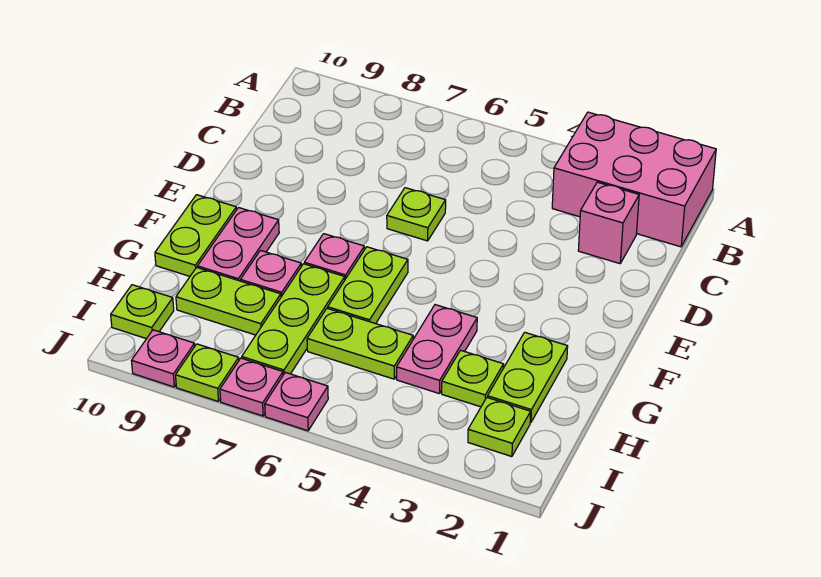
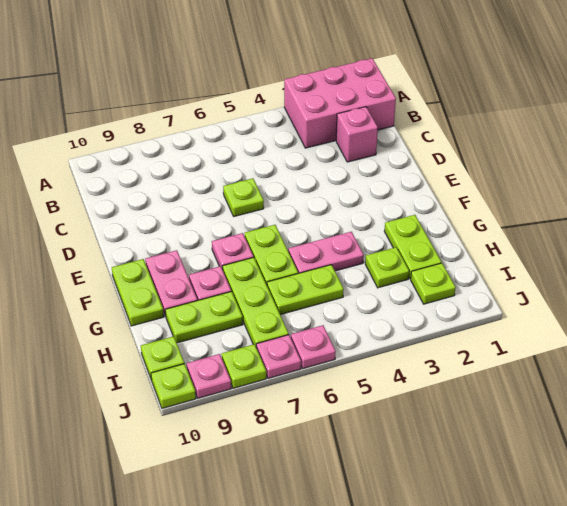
pink 1x2 plate [397,305,477,394] -> pink 1x2 plate turned to [288,232,364,273]
none -> lime 1x1 plate [151,364,196,408]

